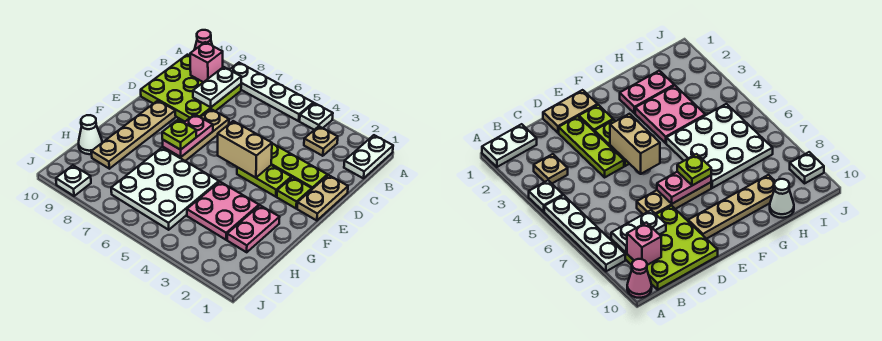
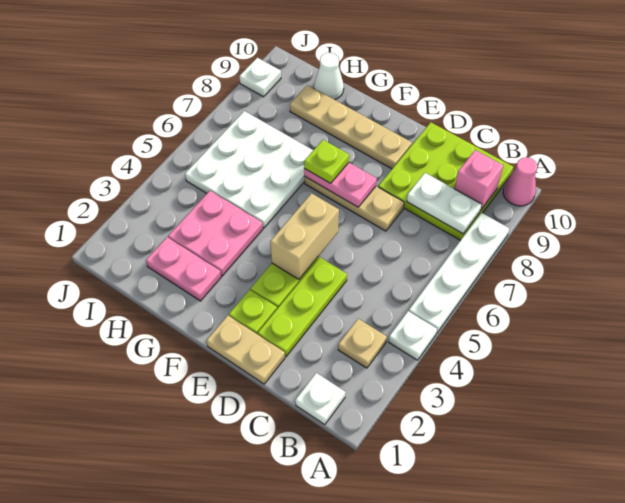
white 1x2 plate [344,135,393,178] -> white 1x1 plate [295,373,346,425]

